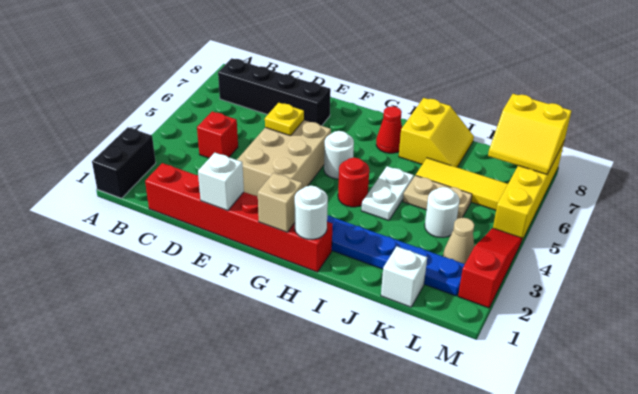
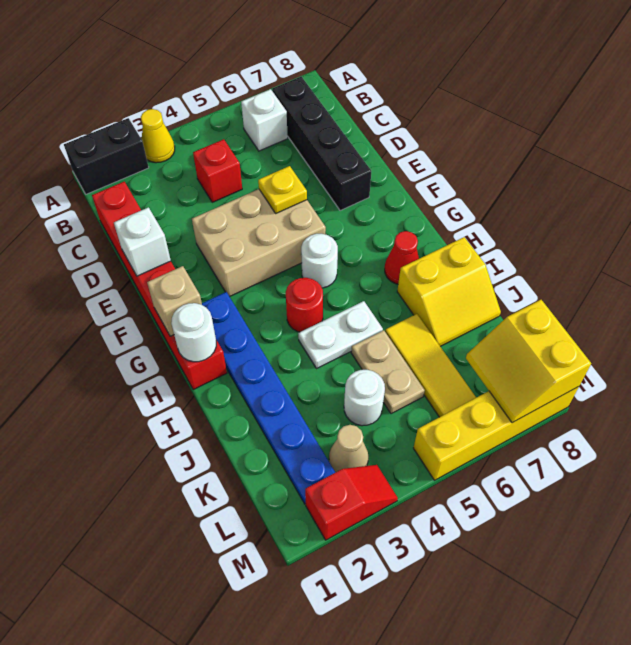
none -> yellow 1x1 cone [141,109,175,163]
white 1x1 brick [381,247,427,307] -> white 1x1 brick moved to [241,89,288,151]
red 1x3 slope [458,228,522,308] -> red 1x2 slope [305,465,398,540]

